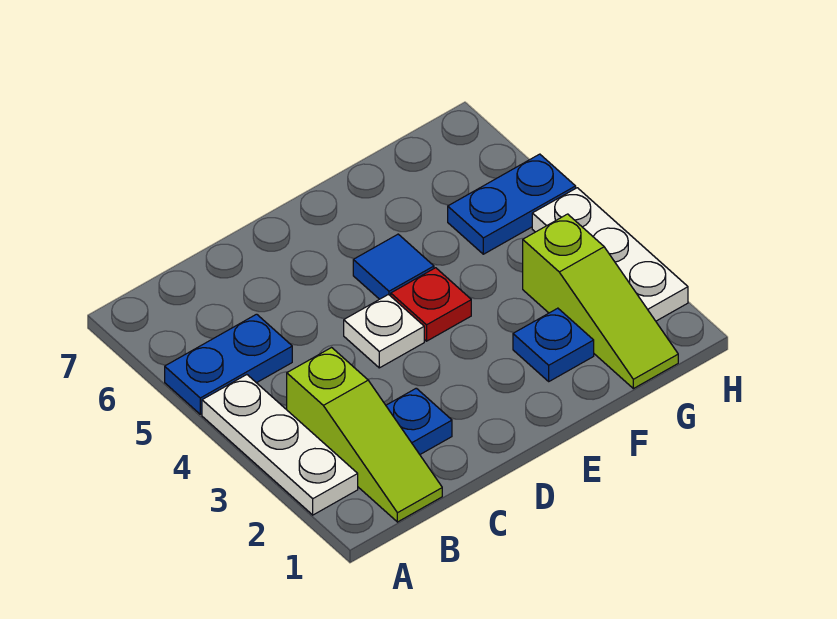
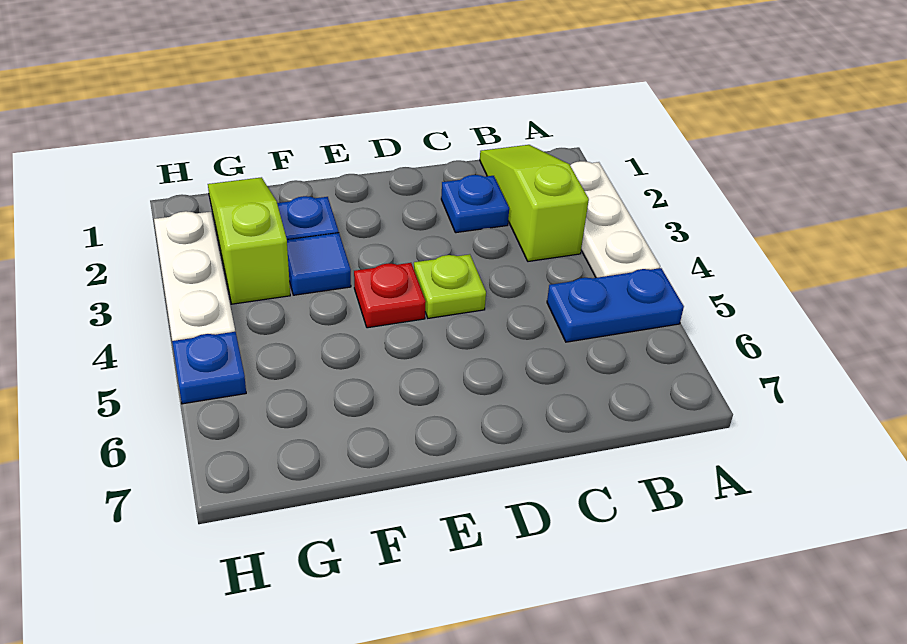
white 1x1 plate [344,295,424,368] -> lime 1x1 plate [414,254,486,318]
blue 1x1 tile [353,234,434,299] -> blue 1x1 tile moved to [287,233,351,295]
blue 1x2 plate [448,154,576,254] -> blue 1x1 plate [172,332,246,404]

